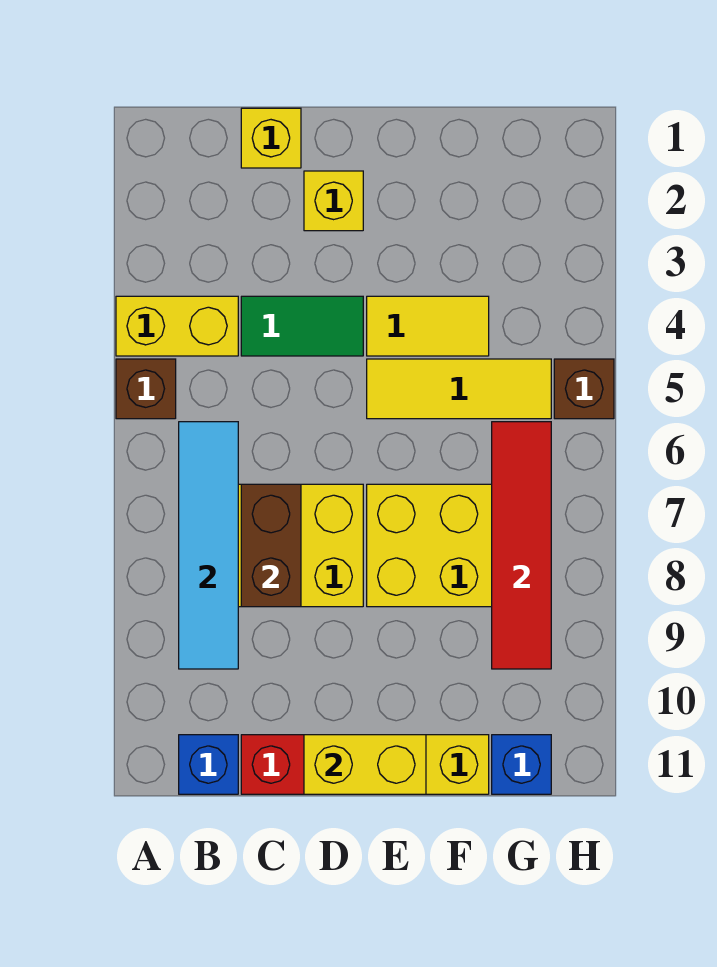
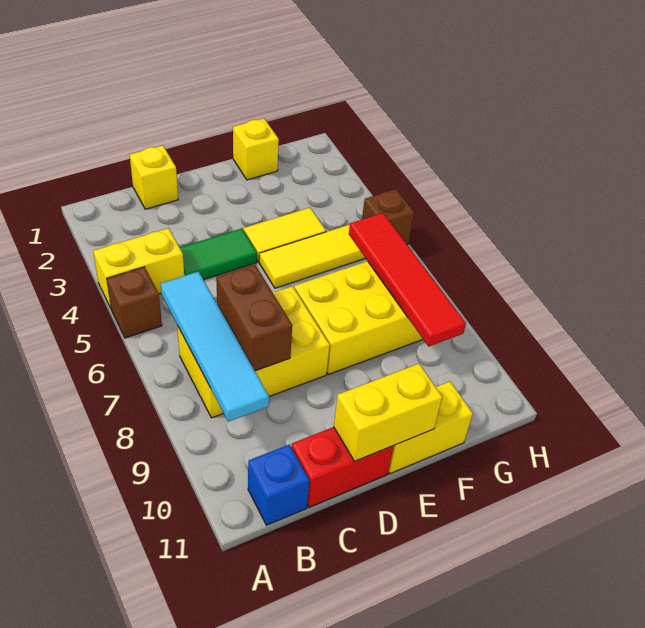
yellow 1x1 brick [304,171,363,231] -> yellow 1x1 brick moved to [233,118,279,180]
blue 1x1 brick [492,735,551,794] -> none

